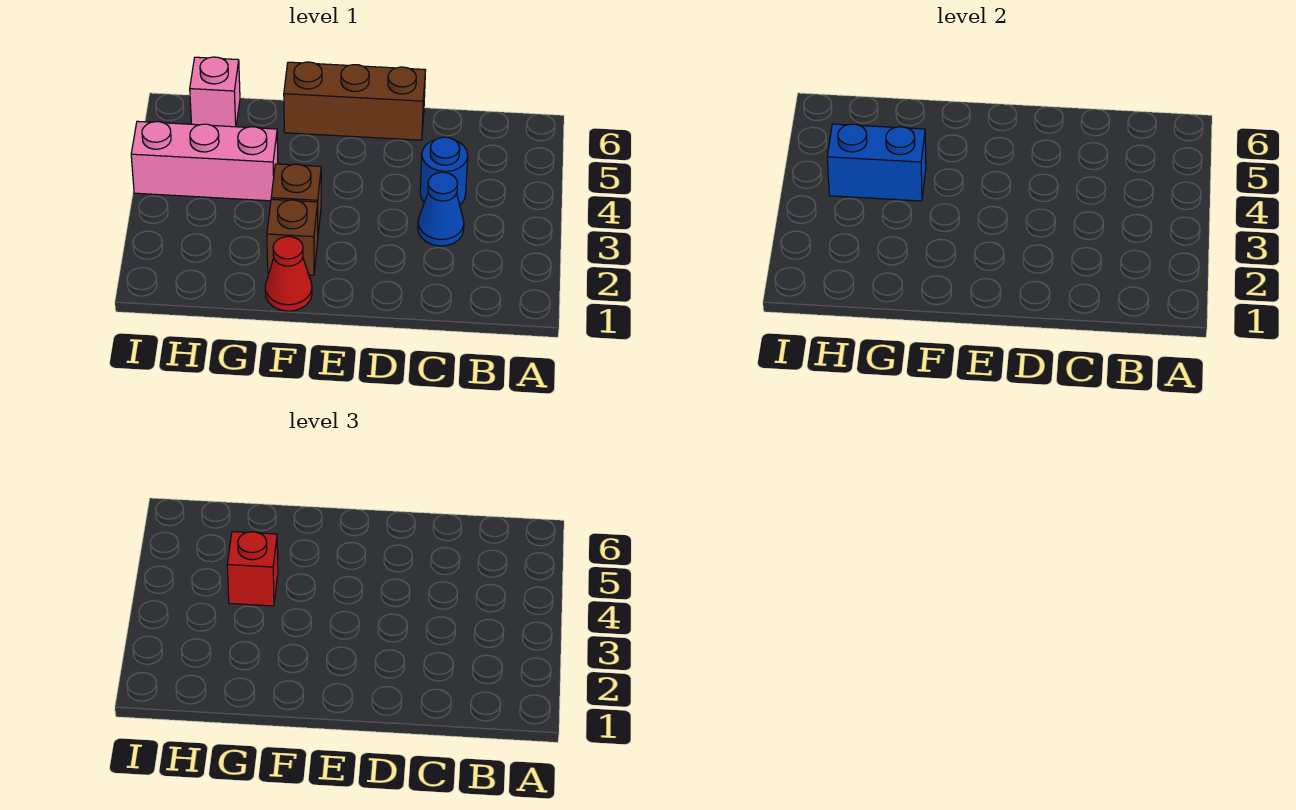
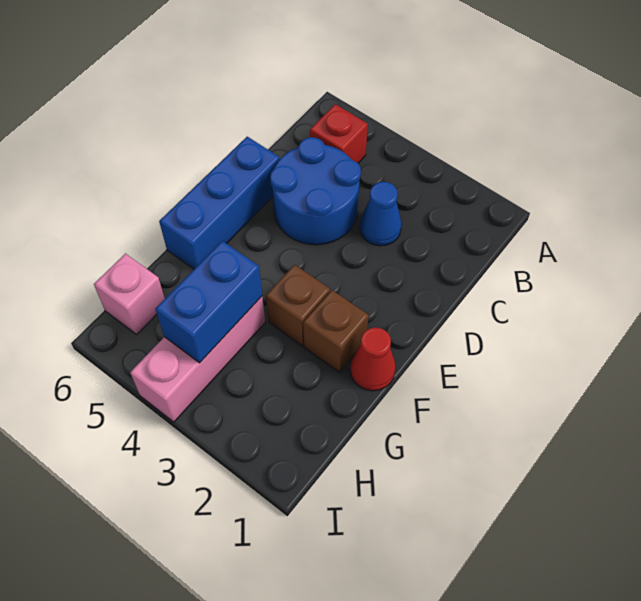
blue 1x1 round brick [420,137,468,205] -> blue 2x2 round brick [270,137,361,245]
brown 1x3 brick [284,62,426,140] -> blue 1x3 brick [159,137,280,269]
red 1x1 brick [227,532,278,606] -> red 1x1 brick moved to [310,104,368,163]

